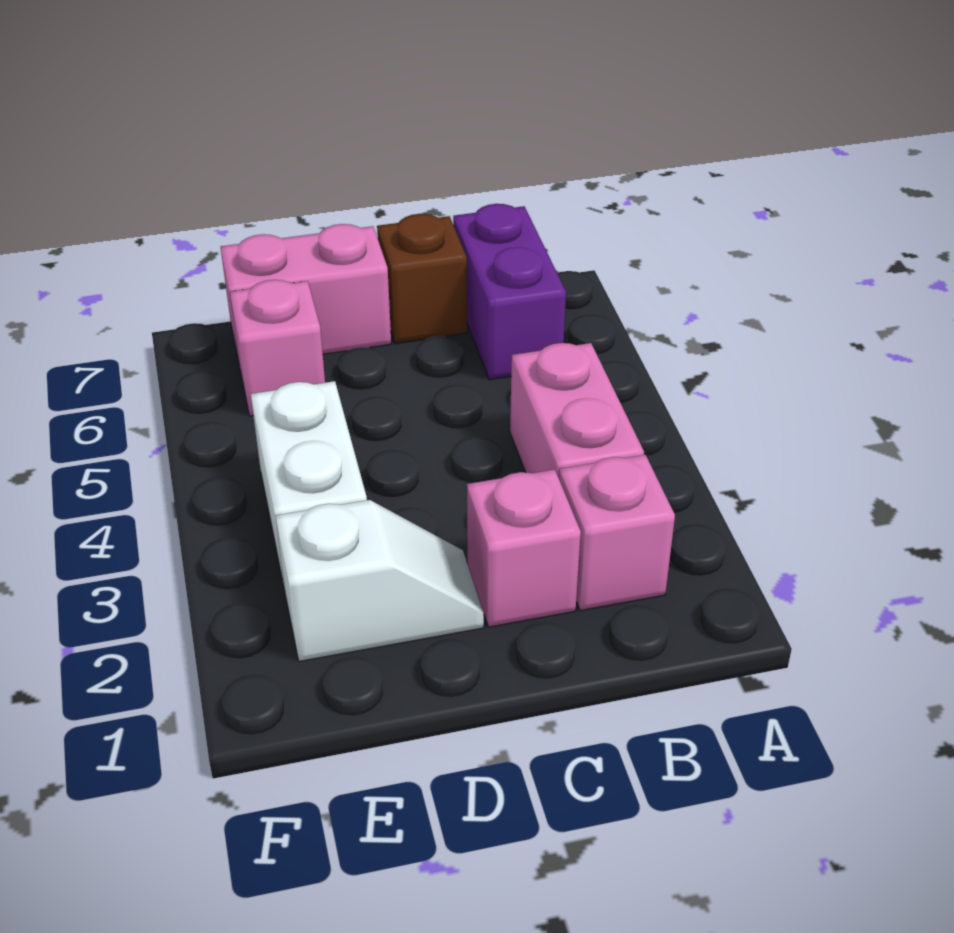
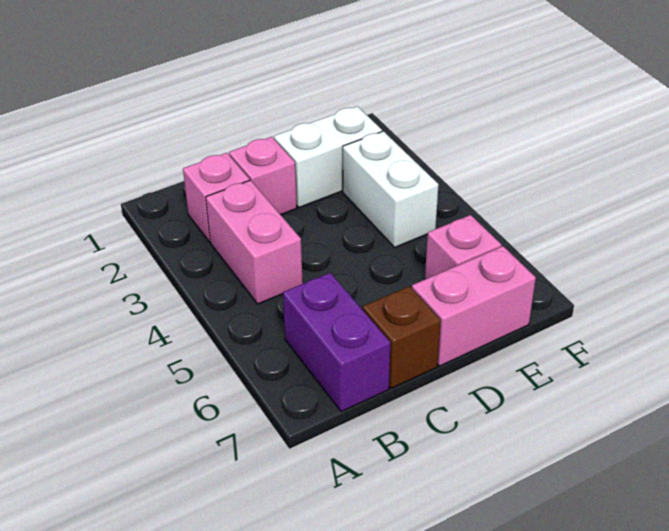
white 1x2 slope [275,500,484,661] -> white 1x2 brick [274,106,382,208]

